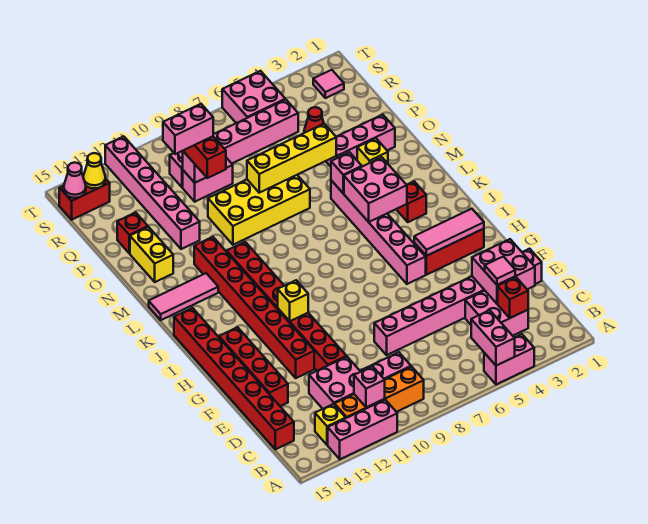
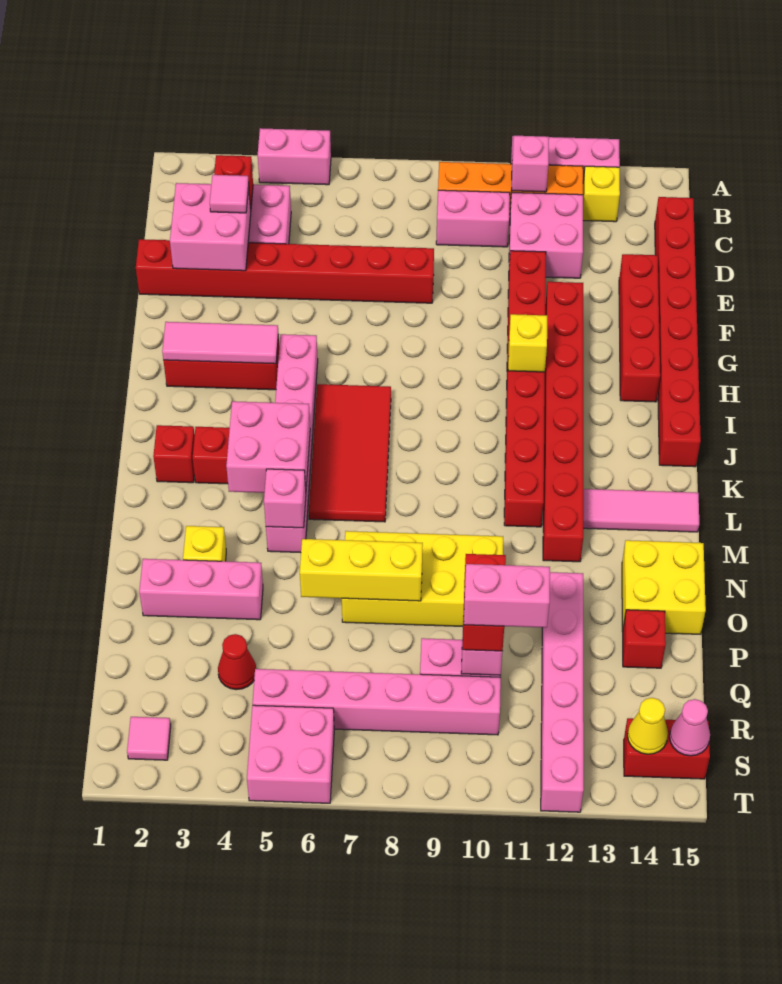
pink 1x2 brick [471,310,515,366] -> none
pink 1x8 brick [374,249,542,355] -> red 1x8 brick [136,239,434,303]
none -> red 2x4 tile [309,384,391,522]
none -> red 1x1 brick [153,425,195,483]
yellow 1x2 brick [130,227,173,282] -> yellow 2x2 brick [622,540,706,634]
yellow 1x4 brick [247,124,336,193] -> yellow 1x3 brick [300,539,423,601]

